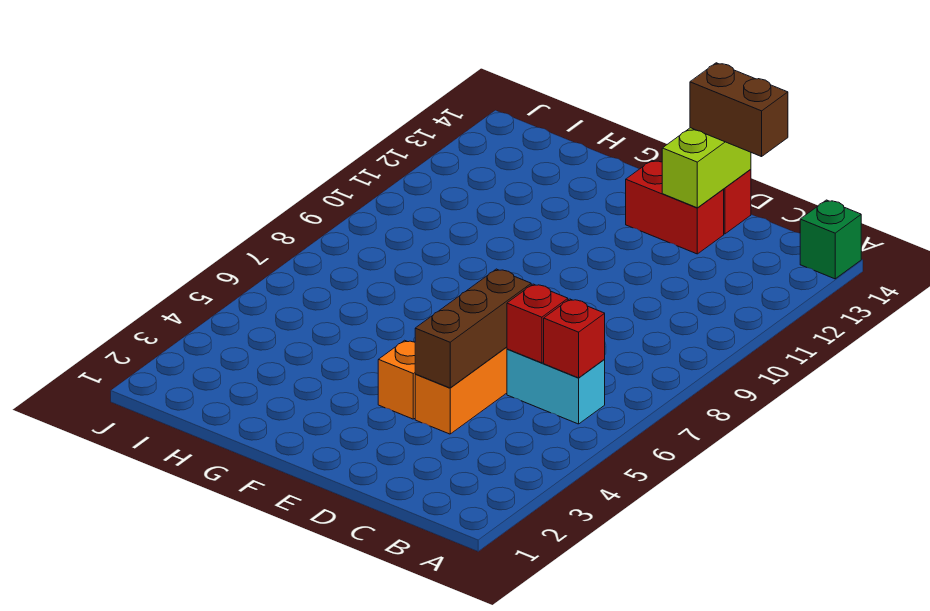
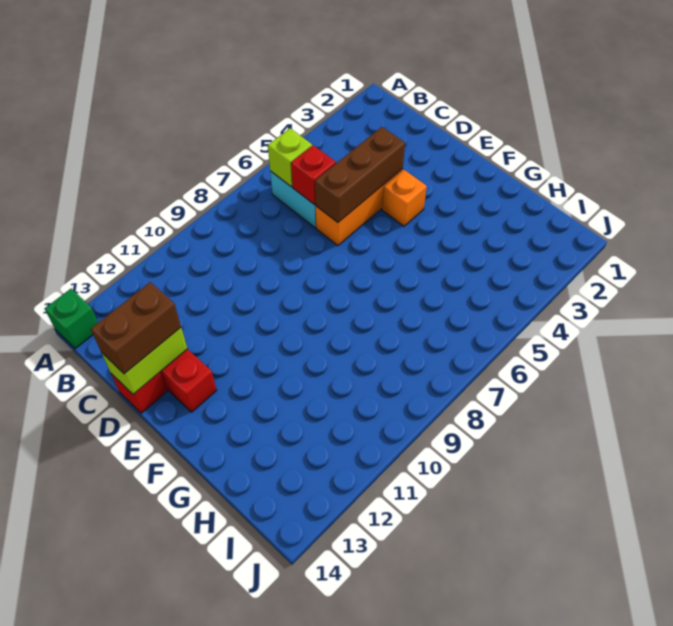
red 1x1 brick [544,299,605,378] -> lime 1x1 brick [268,128,312,187]
brown 1x2 brick [690,63,788,157] -> brown 1x2 brick turned to [91,282,181,374]

